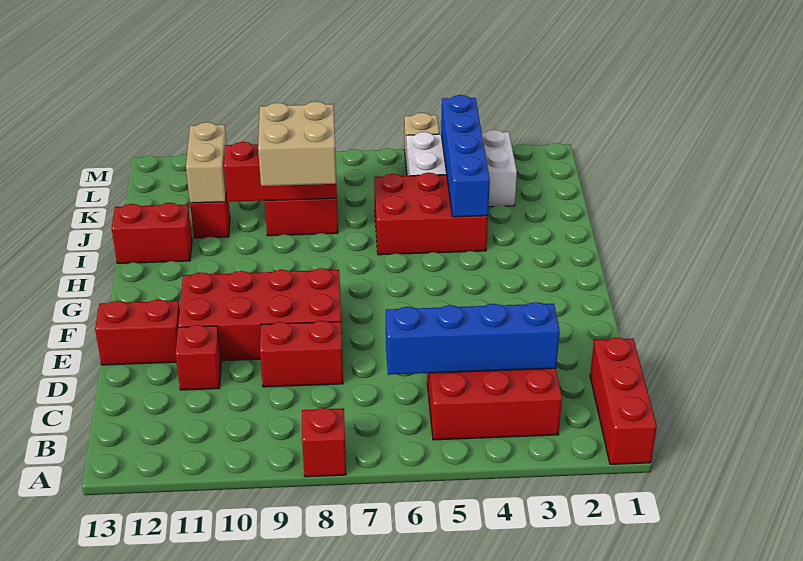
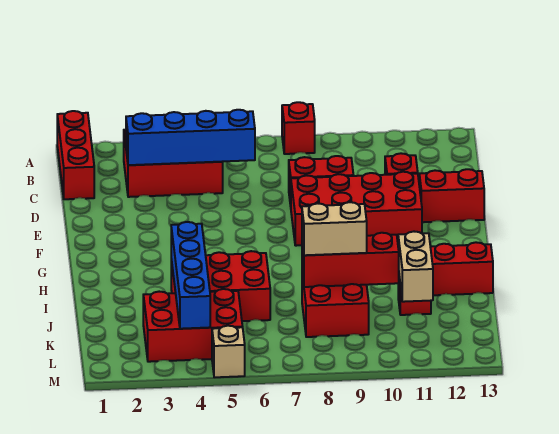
tan 2x2 brick [258,101,336,186] -> tan 1x2 brick [302,202,367,255]
white 2x3 brick [406,130,517,207] -> red 2x3 brick [143,289,242,362]

